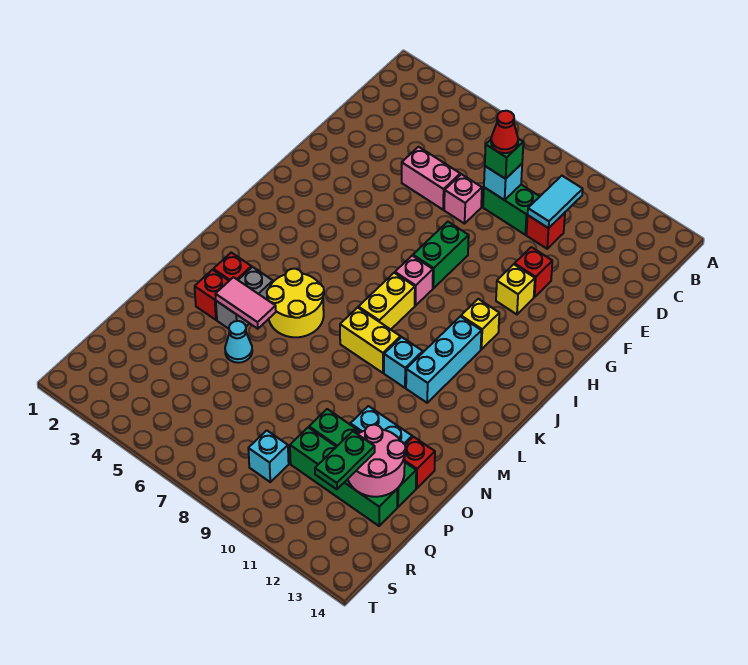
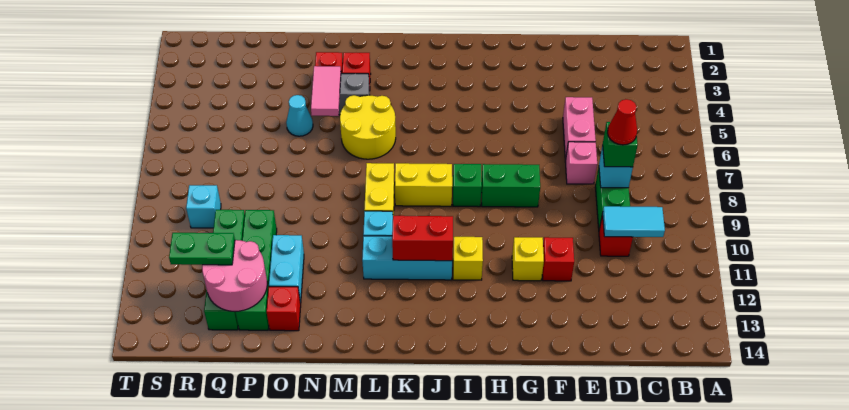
pink 1x1 brick [395,256,433,306] -> green 1x1 brick [453,164,482,207]
none -> red 1x2 brick [392,216,453,261]

